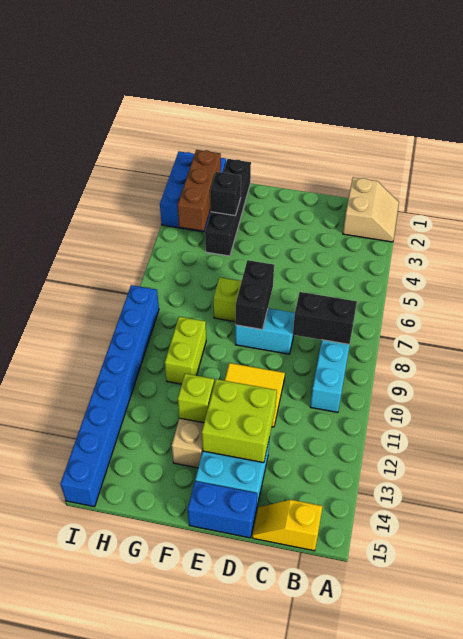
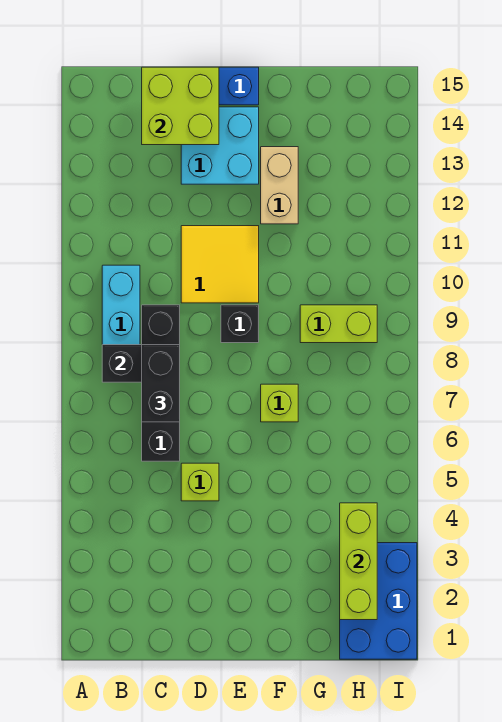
tan 2x2 slope [343,177,399,242] -> none
yellow 1x2 slope [252,500,323,551] -> none
cyan 1x2 brick [235,308,295,354] -> none
lime 2x2 brick [202,379,277,463] -> lime 2x2 brick moved to [142,67,219,145]
black 1x2 brick [236,260,274,330] -> black 1x2 brick moved to [142,345,180,422]
lime 1x1 brick [178,374,214,423] -> lime 1x1 brick moved to [181,463,219,501]
black 1x4 brick [205,159,251,256] -> black 1x4 brick moved to [142,305,180,461]
black 1x1 brick [210,172,241,216] -> black 1x1 brick moved to [221,305,259,343]
lime 1x2 brick [165,317,206,384] -> lime 1x2 brick turned to [300,305,377,343]
brown 1x3 brick [177,150,221,231] -> lime 1x3 brick [340,503,377,620]
blue 1x8 brick [60,285,159,507] -> none

